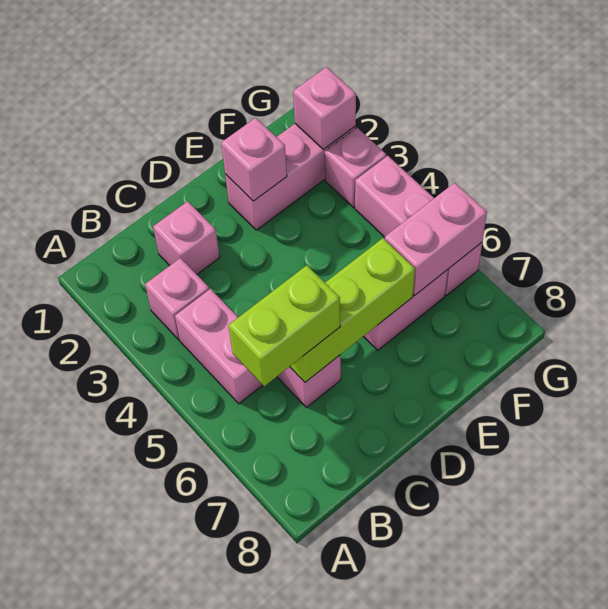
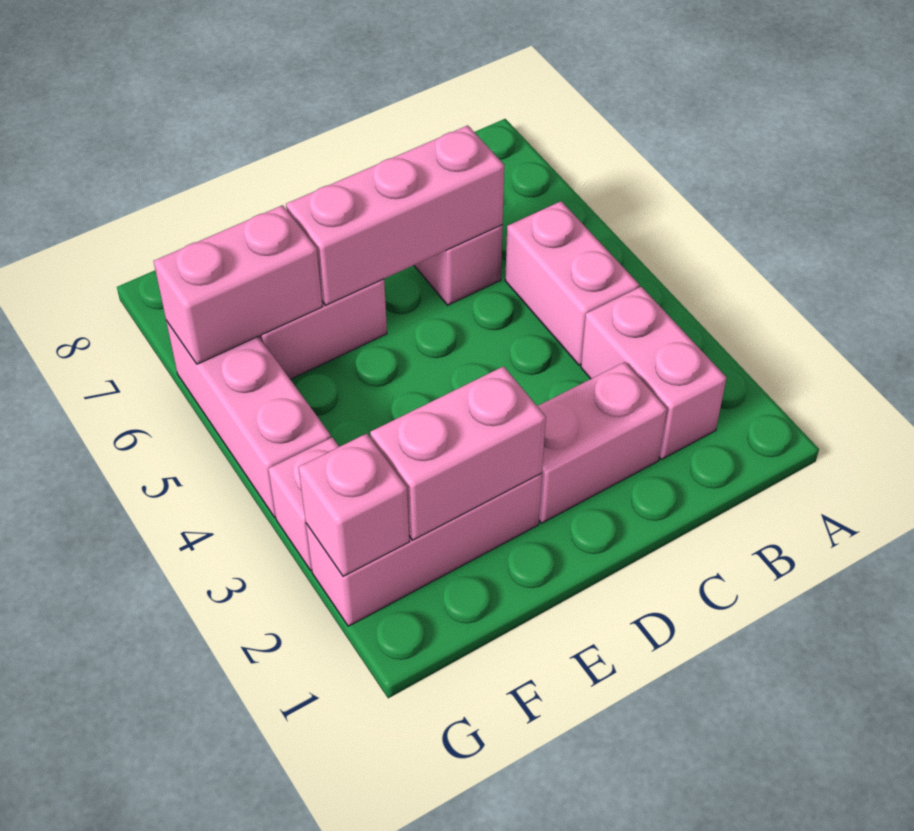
pink 1x1 brick [145,258,209,340] -> pink 1x2 brick [581,287,726,459]
lime 1x2 brick [228,265,340,386] -> none
pink 1x1 brick [153,201,220,274] -> pink 1x2 brick [537,362,667,523]
lime 1x3 brick [290,238,415,382] -> pink 1x3 brick [286,125,504,305]
pink 1x1 brick [221,118,287,201] -> pink 1x2 brick [370,366,546,540]

